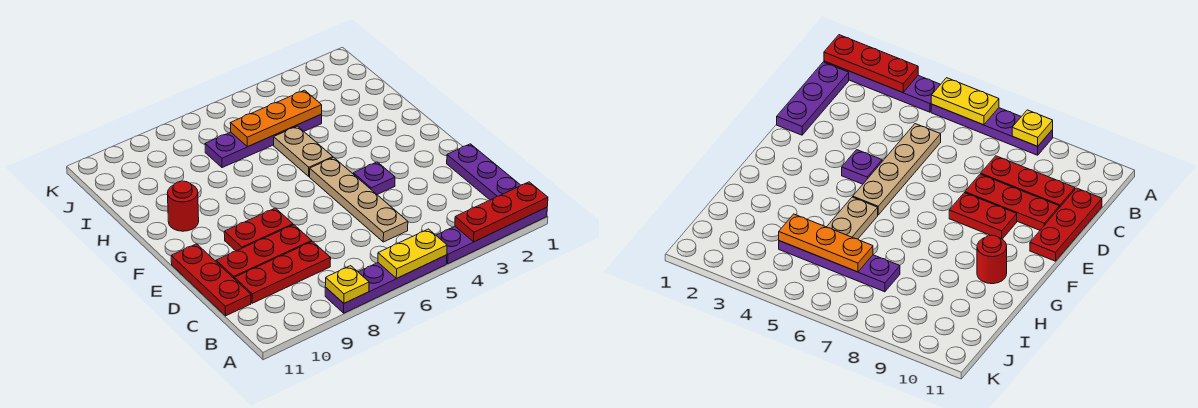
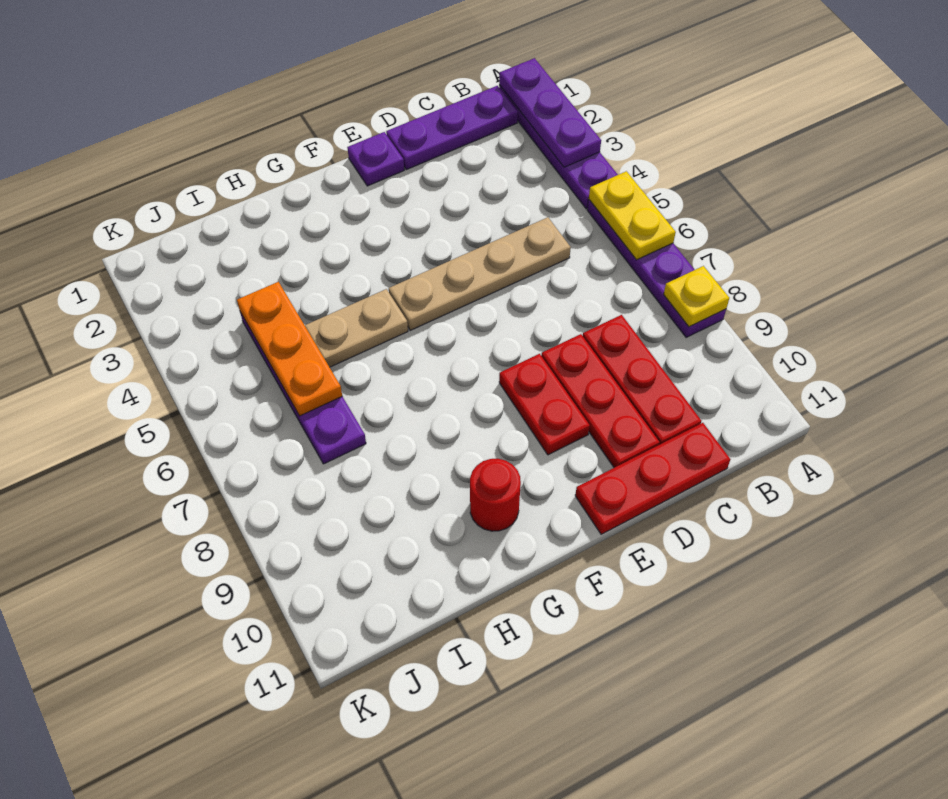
red 1x3 plate [455,182,548,242] -> purple 1x3 plate [499,58,601,167]
purple 1x1 plate [353,162,395,194] -> purple 1x1 plate moved to [347,132,404,186]

